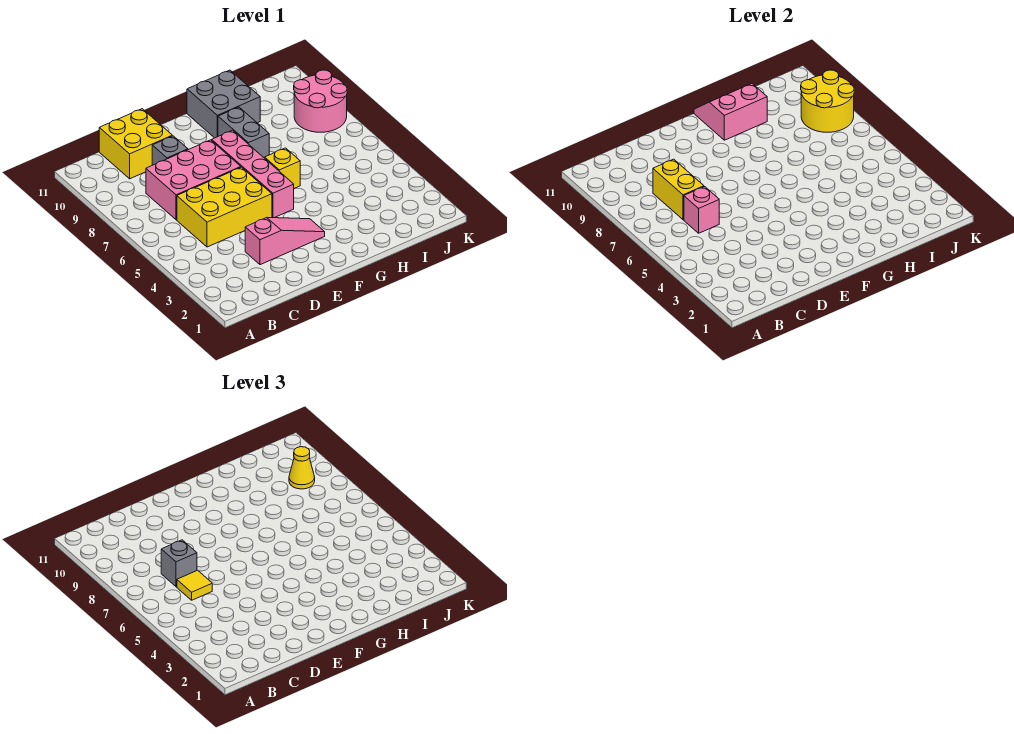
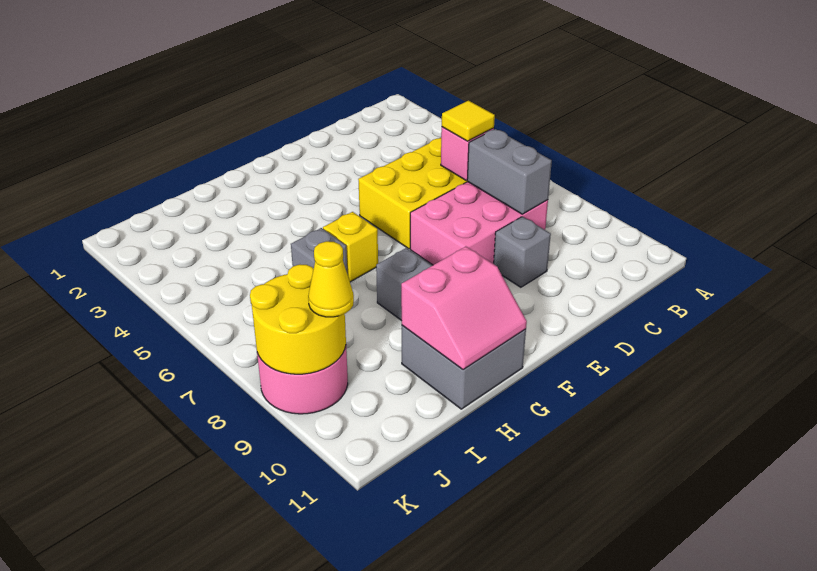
yellow 1x2 brick [653,159,704,220] -> grey 1x2 brick [467,129,552,214]
grey 1x1 brick [161,540,197,587] -> grey 1x1 brick moved to [291,228,348,274]
yellow 2x2 brick [99,109,172,179] -> none
pink 1x3 slope [245,218,325,265] -> none
pink 1x4 brick [212,130,294,218] -> none

